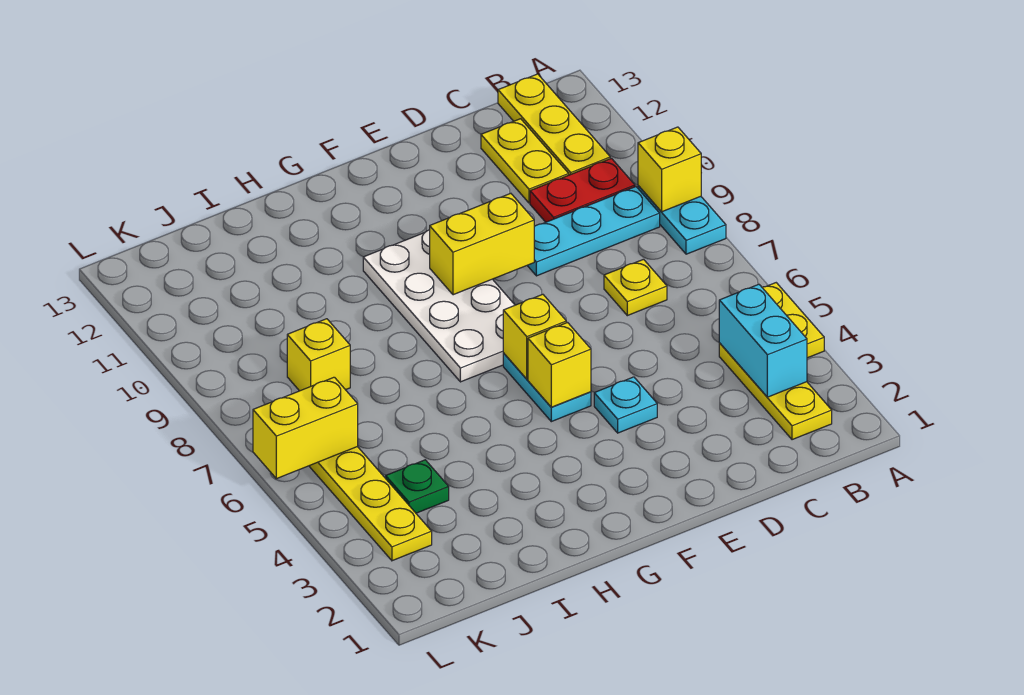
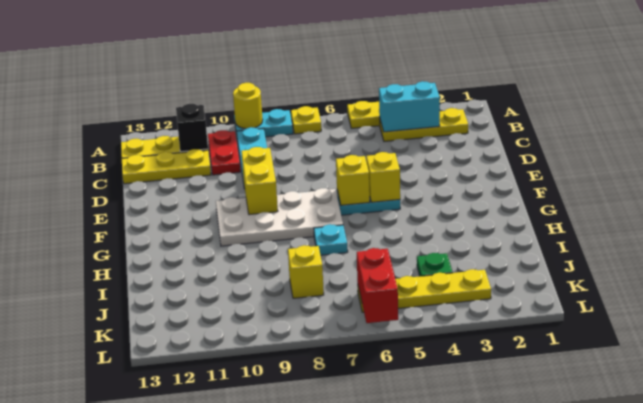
yellow 1x1 brick [638,127,701,212] -> yellow 1x1 round brick [233,83,263,129]
none -> black 1x1 brick [176,104,208,152]
yellow 1x1 plate [604,259,667,316] -> yellow 1x1 plate moved to [291,106,321,134]
yellow 1x2 plate [481,119,569,203] -> yellow 1x3 plate [122,149,211,184]
cyan 1x1 plate [594,377,657,433] -> cyan 1x1 plate moved to [314,224,348,255]
yellow 1x2 brick [253,377,358,479] -> red 1x2 brick [357,248,398,323]

